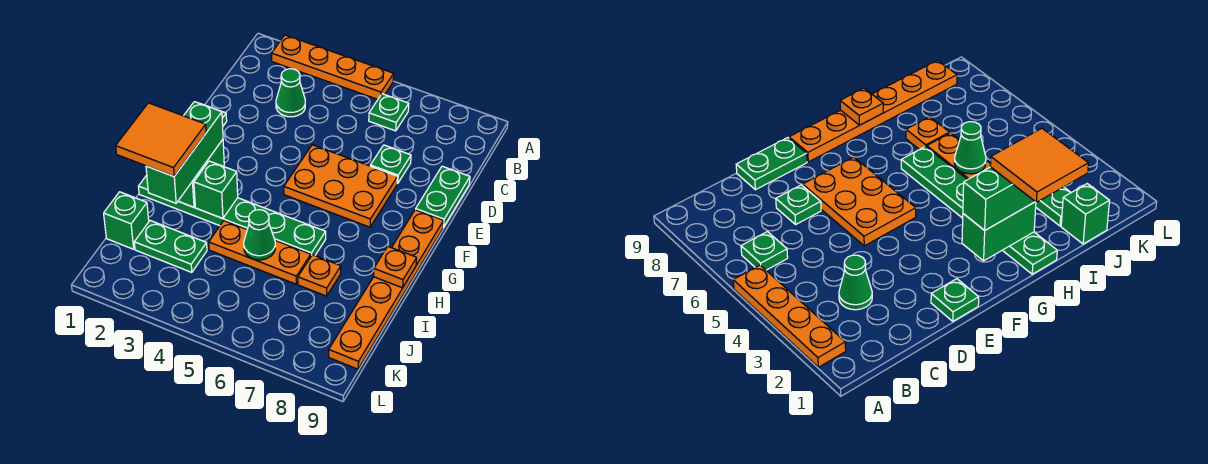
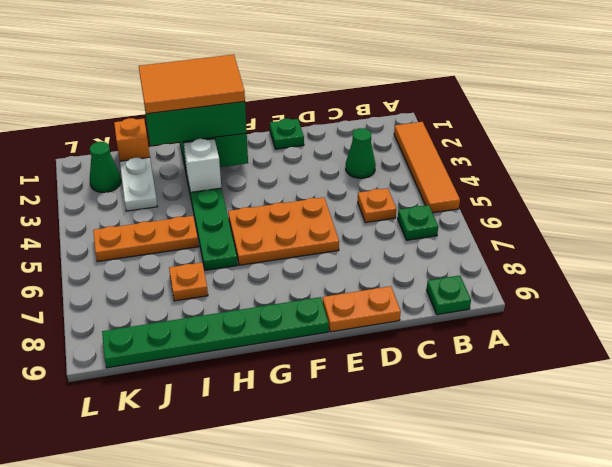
orange 1x4 plate [272,35,394,99] -> orange 1x4 tile [394,122,460,213]
green 1x1 plate [370,145,411,183] -> green 1x1 plate moved to [427,275,471,315]
green 1x2 plate [416,166,470,227] -> orange 1x2 plate [323,286,401,332]
orange 2x3 plate [284,145,398,227] -> orange 2x3 plate turned to [228,197,339,265]
orange 1x6 plate [329,210,443,369] -> green 1x6 plate [102,297,329,368]
orange 2x2 tile [116,103,206,176] -> orange 2x3 tile [139,55,245,114]
green 1x1 brick [194,161,238,218] -> white 1x1 brick [184,139,221,192]
orange 1x1 plate [373,246,417,288] -> orange 1x1 plate moved to [358,188,396,223]
orange 1x3 plate [209,221,311,284] -> orange 1x3 plate turned to [93,216,199,262]
green 1x1 cone [244,210,275,260] -> green 1x1 cone moved to [90,142,121,192]
green 1x1 brick [104,192,149,249] -> orange 1x1 brick [114,118,150,161]
green 1x2 plate [134,221,207,272] -> white 1x2 plate [120,157,157,211]

